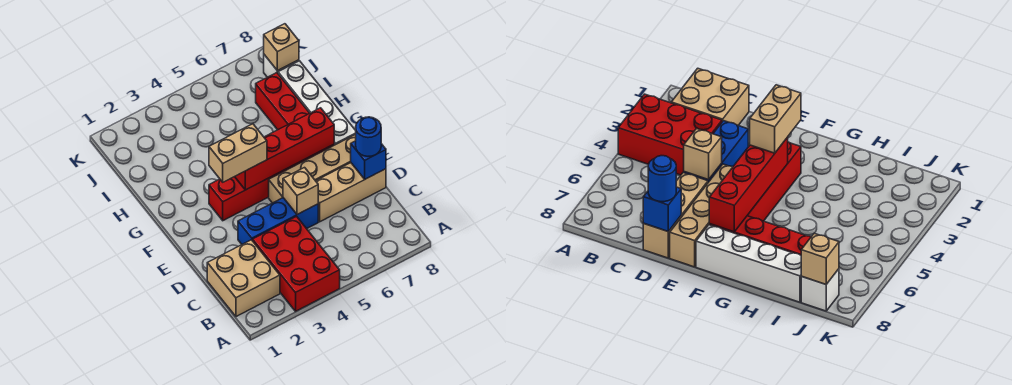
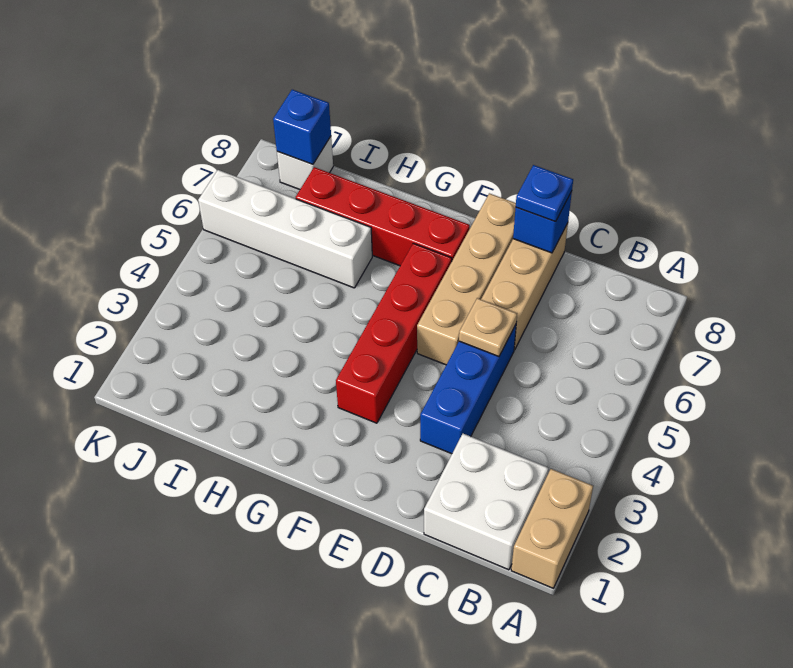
red 2x3 brick [253,217,340,311] -> none
tan 2x2 brick [207,240,280,317] -> white 2x2 brick [424,434,548,570]
tan 1x1 brick [283,168,318,214] -> tan 1x1 plate [459,298,517,356]
blue 1x1 round brick [356,117,381,156] -> blue 1x1 plate [516,165,573,222]
tan 1x2 brick [209,124,267,182] -> tan 1x2 brick moved to [511,469,593,588]
red 1x4 brick [235,108,334,190] -> none
white 1x4 brick [278,61,356,145] -> white 1x4 brick moved to [198,170,372,288]
tan 1x1 brick [264,24,299,71] -> blue 1x1 brick [273,90,331,164]

